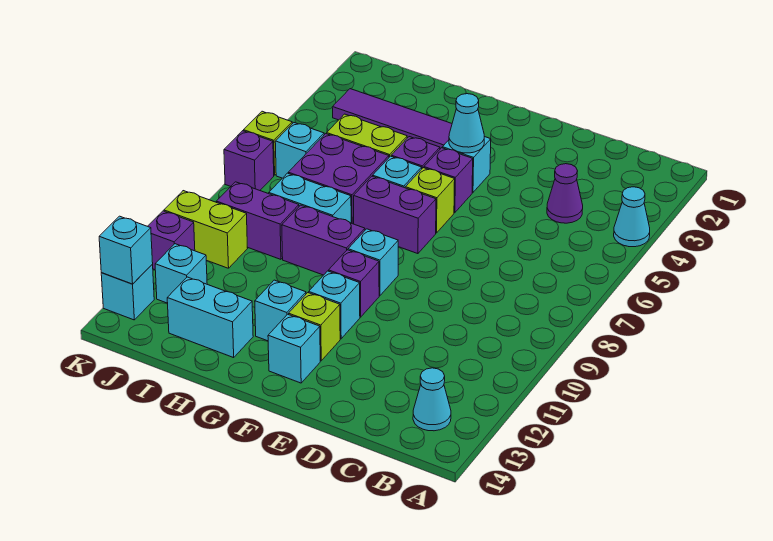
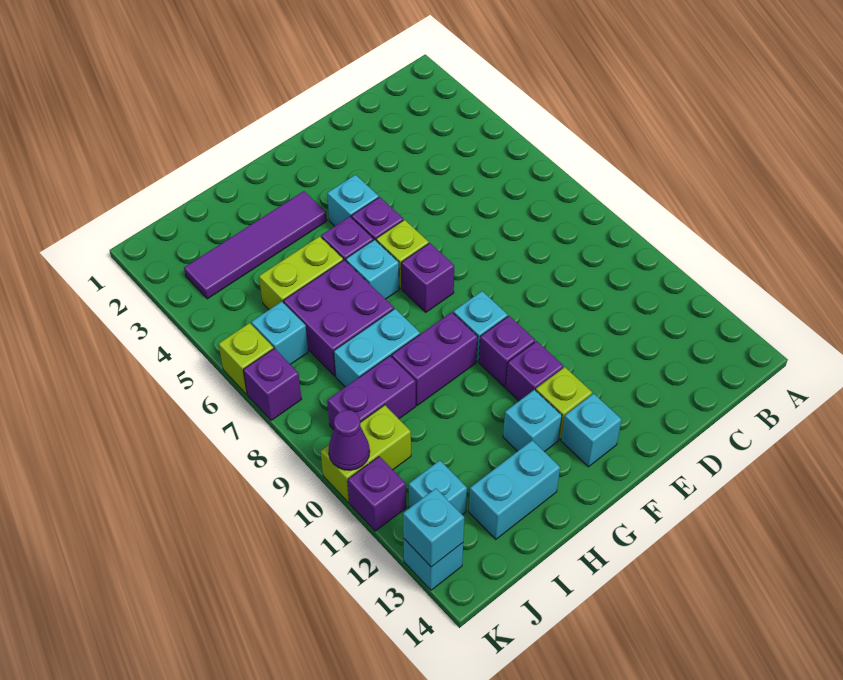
cyan 1x1 cone [614,187,650,247] -> none
cyan 1x1 cone [413,368,451,431] -> none
purple 1x1 cone [547,164,583,223] -> purple 1x1 cone moved to [328,410,370,470]
cyan 1x1 cone [449,94,484,153] -> none
purple 1x2 brick [354,176,436,254] -> purple 1x1 brick [401,243,454,312]
cyan 1x1 brick [309,271,360,339] -> purple 1x1 brick [506,341,563,401]

